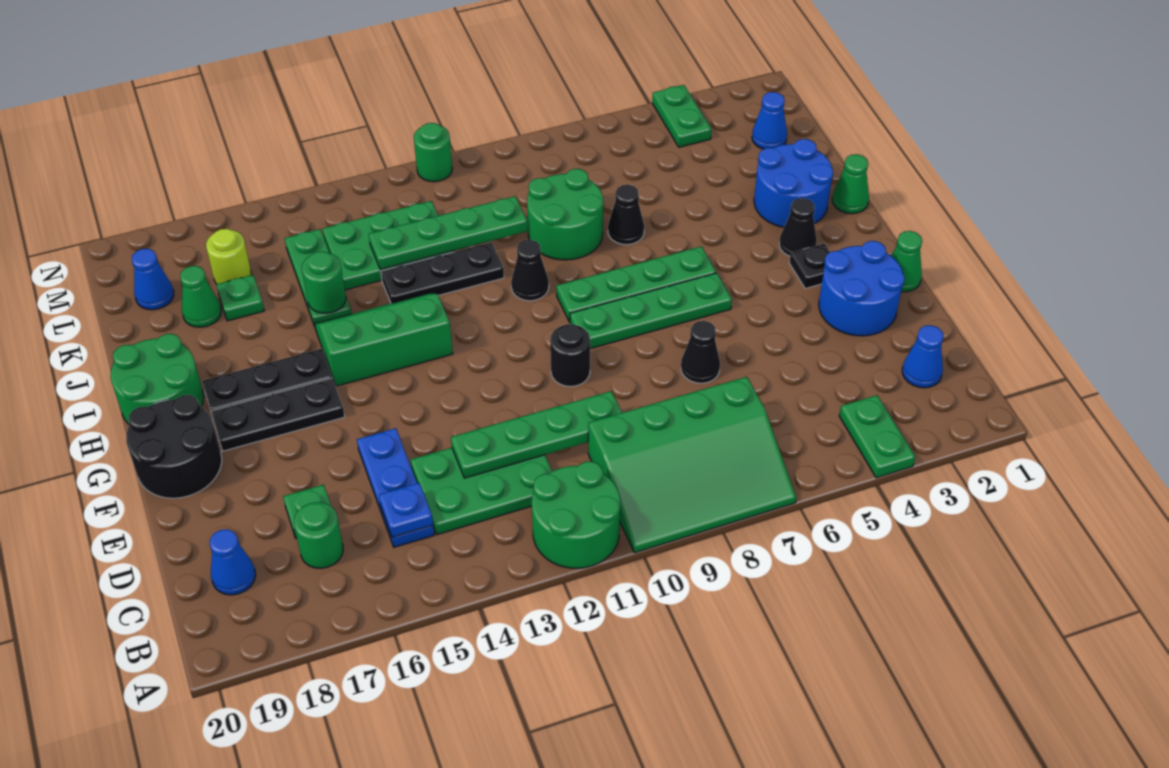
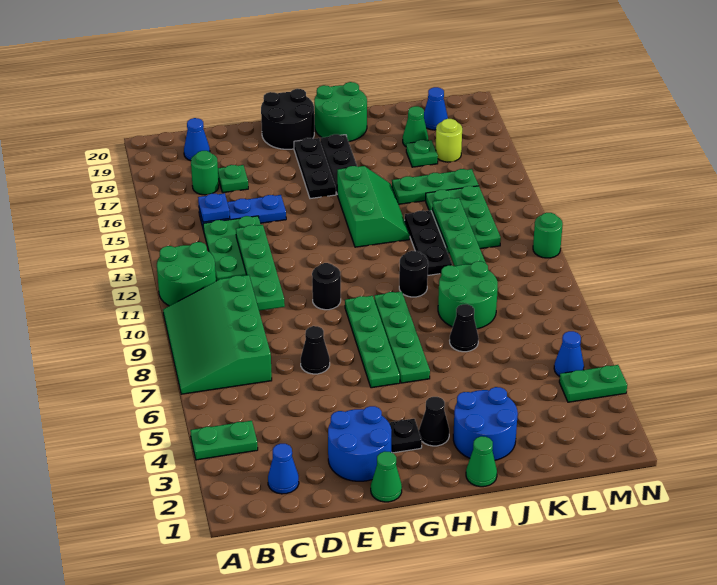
black 1x1 cone [511,240,549,301] -> black 1x1 round brick [399,251,428,297]
green 1x1 round brick [302,251,346,313] -> none
blue 1x1 cone [752,92,787,149] -> blue 1x1 cone moved to [554,331,584,377]

